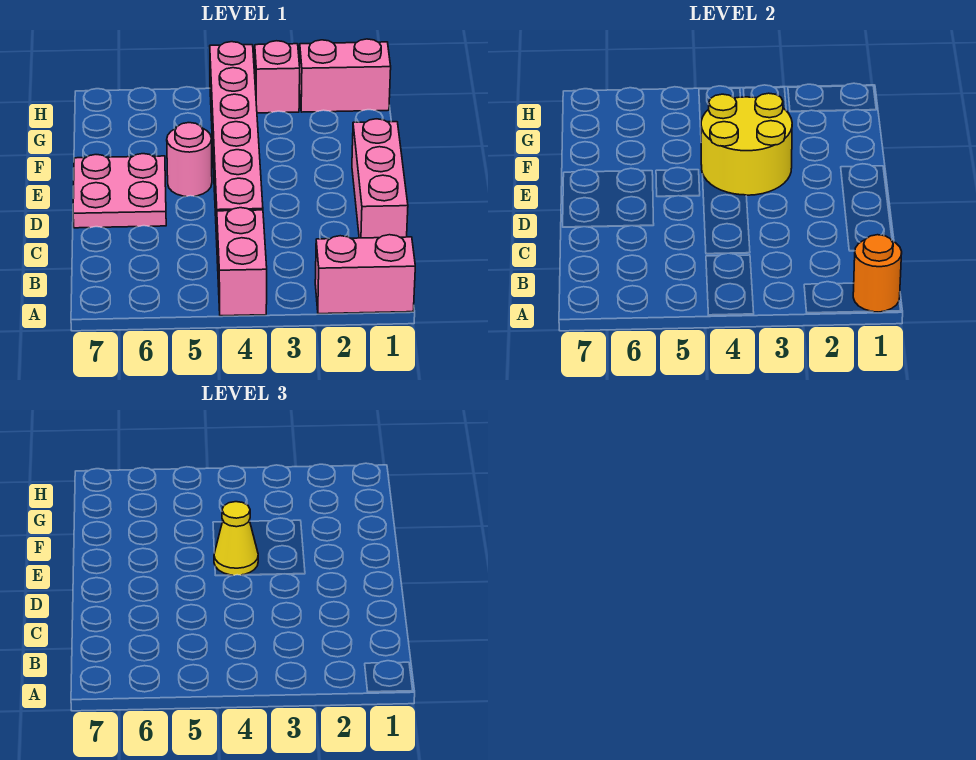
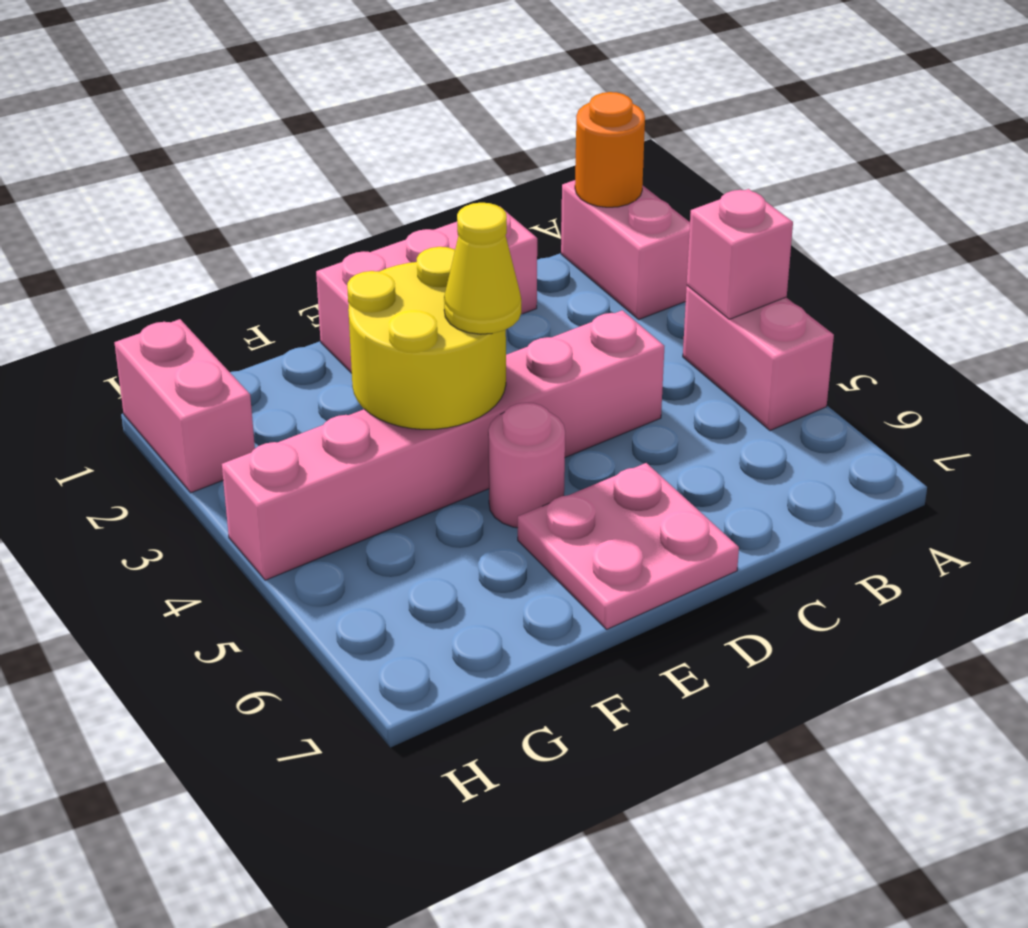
pink 1x2 brick [217,208,267,316] -> pink 1x2 brick turned to [683,286,834,431]
pink 1x1 brick [255,41,300,113] -> pink 1x1 brick moved to [687,189,793,319]

